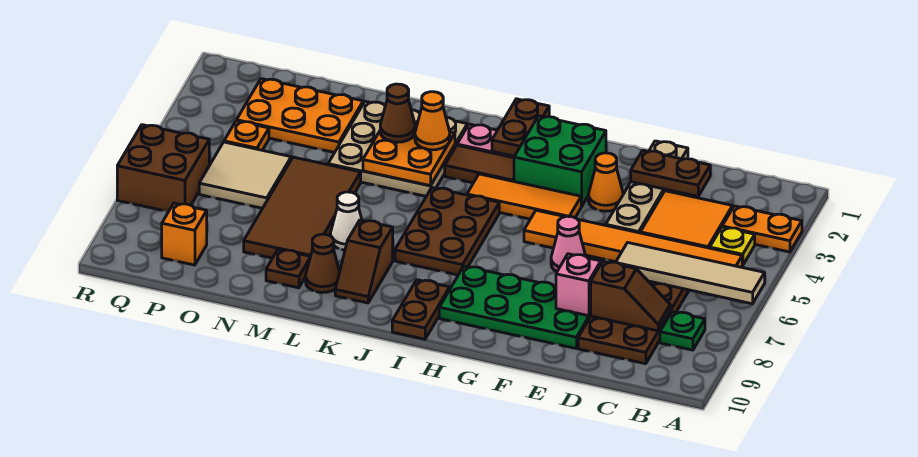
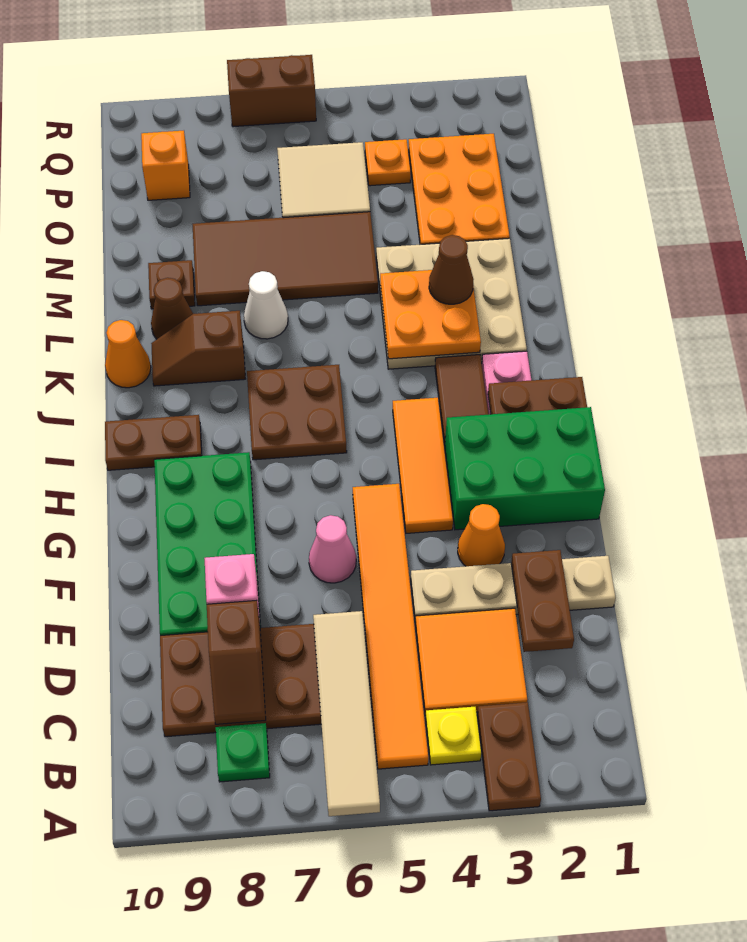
orange 1x2 plate [722,206,802,252] -> brown 1x2 plate [477,702,541,811]
green 2x2 brick [514,116,606,206] -> green 2x3 brick [445,407,605,530]
brown 2x3 plate [395,188,499,275] -> brown 2x2 plate [247,365,347,460]
orange 1x1 cone [415,92,450,150] -> orange 1x1 cone moved to [105,320,151,388]
brown 2x2 brick [117,125,209,212] -> brown 1x2 brick [227,55,316,127]

